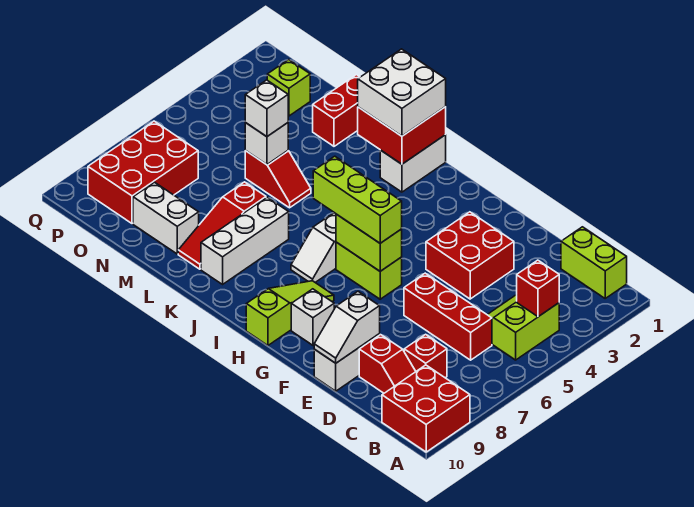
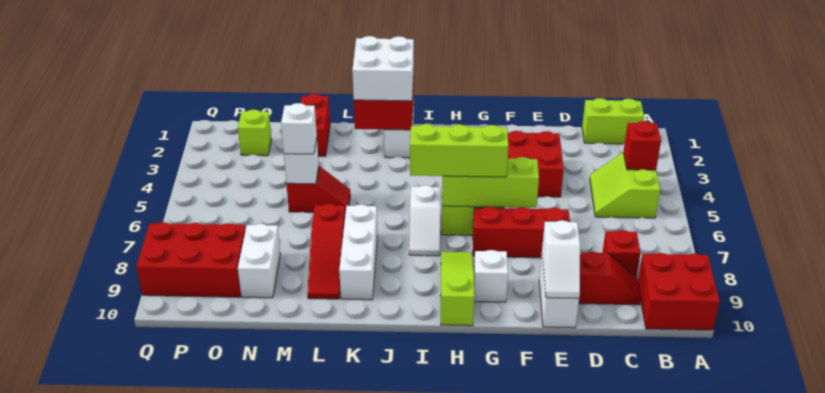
red 1x3 brick [404,273,492,360] -> red 1x3 brick moved to [473,207,570,258]
lime 1x2 brick [336,214,402,271] -> lime 1x3 brick [442,157,539,208]
white 1x2 brick [133,182,199,254] -> white 1x2 brick turned to [238,224,280,298]
red 2x3 brick [88,121,198,224] -> red 2x3 brick turned to [136,222,246,297]

